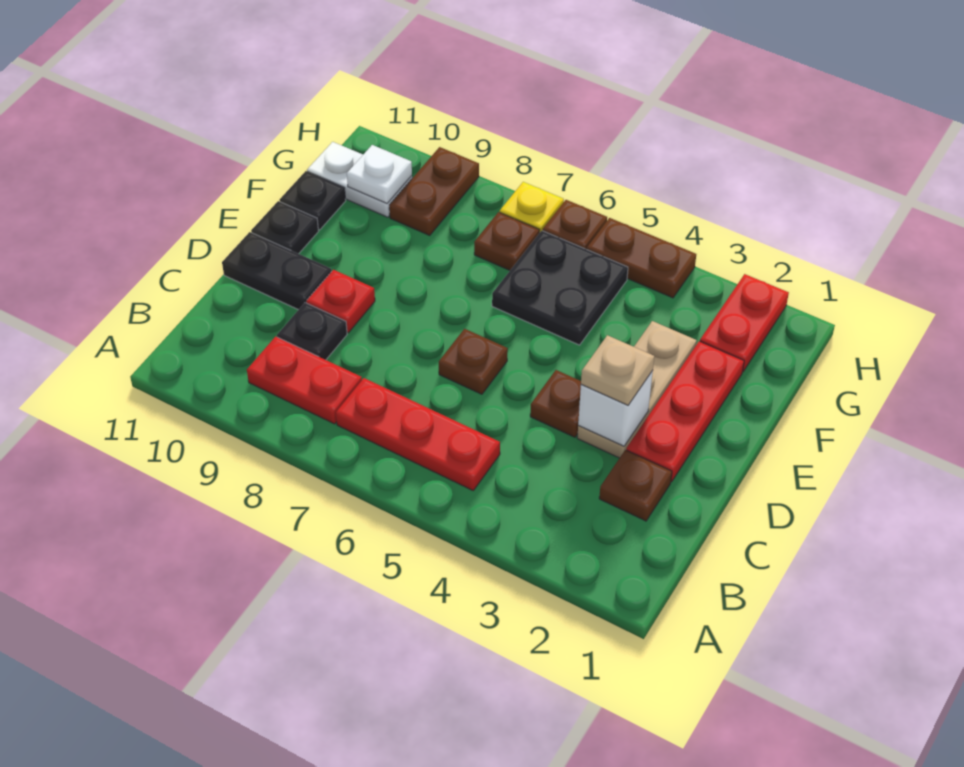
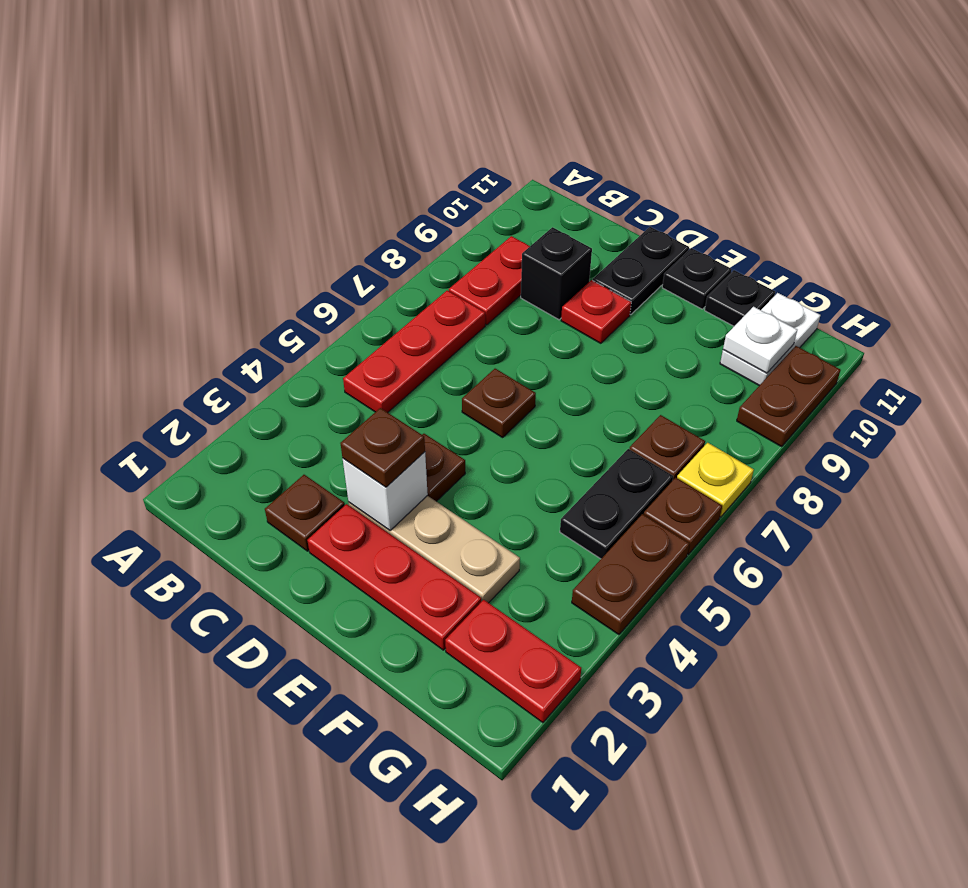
black 1x1 plate [277,303,347,360] -> black 1x1 brick [521,227,592,320]
tan 1x1 plate [581,335,654,405] -> brown 1x1 plate [340,408,425,487]
black 2x2 plate [492,231,628,345] -> black 1x2 plate [560,449,673,559]
brown 1x2 plate [389,147,479,235] -> brown 1x2 plate turned to [737,346,841,447]

